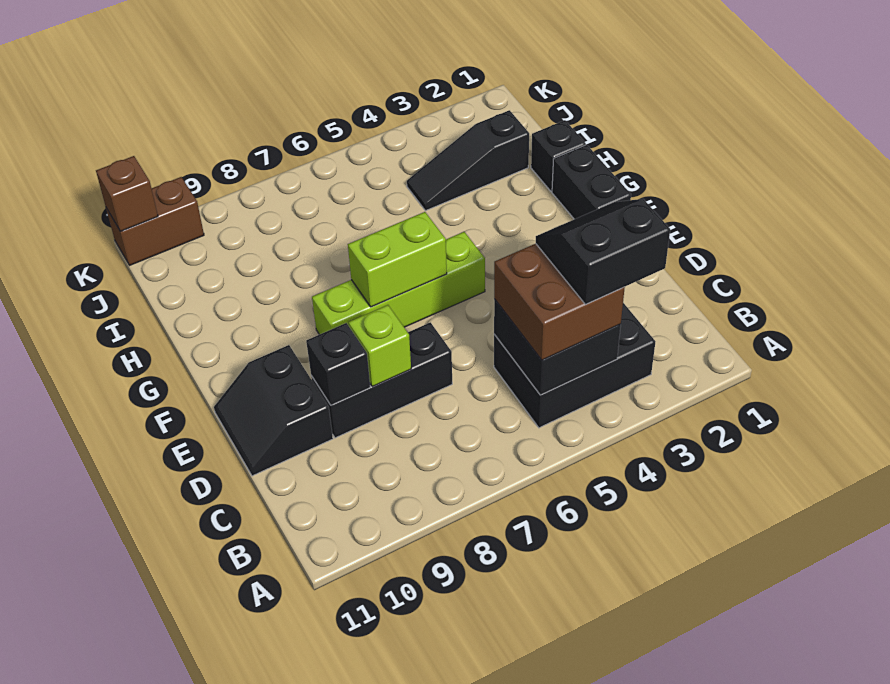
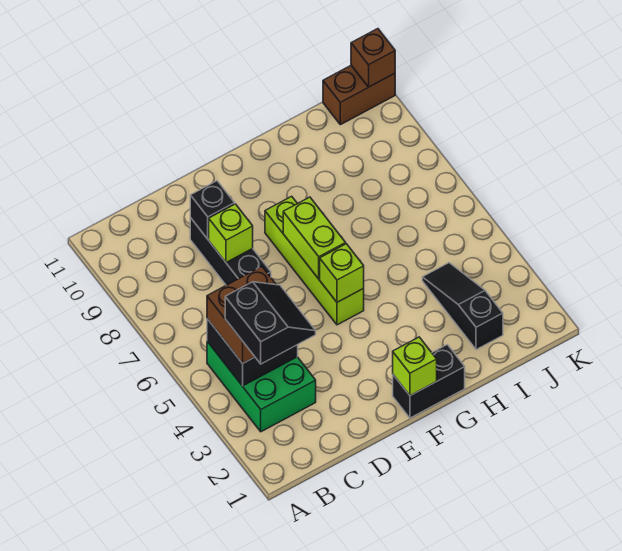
black 2x3 brick [494,303,655,428] -> green 2x3 brick [207,341,316,432]
black 2x2 slope [214,345,333,476] -> none
none -> lime 1x1 brick [393,337,437,395]
none -> lime 1x1 brick [320,244,364,302]
black 1x1 brick [531,120,586,191] -> none
brown 1x2 brick [106,177,204,265] -> brown 1x2 brick turned to [323,65,395,125]

